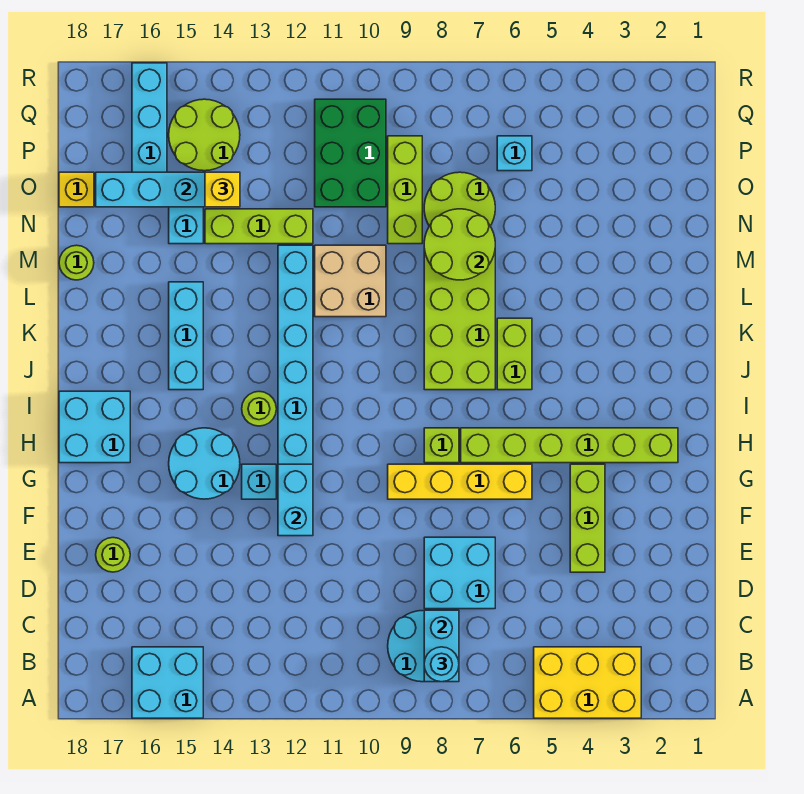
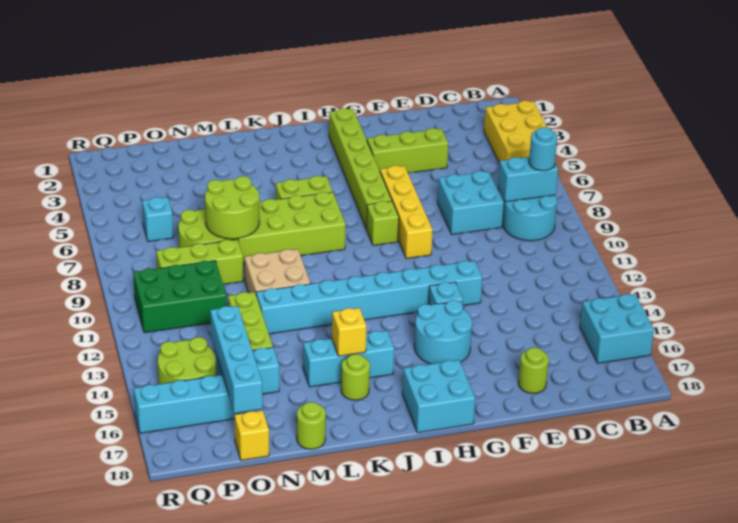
cyan 1x2 brick [278,464,313,536] -> none
lime 1x1 round brick [242,392,276,426] -> lime 1x1 round brick moved to [341,354,370,400]
yellow 1x1 brick [205,172,240,207] -> yellow 1x1 brick moved to [332,308,367,356]

